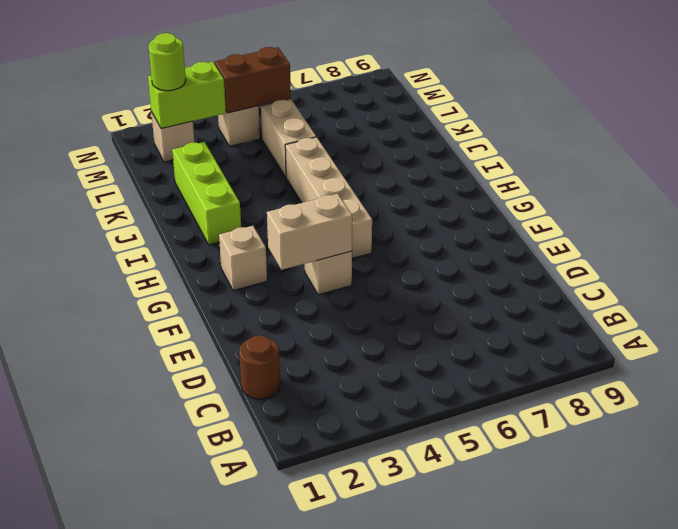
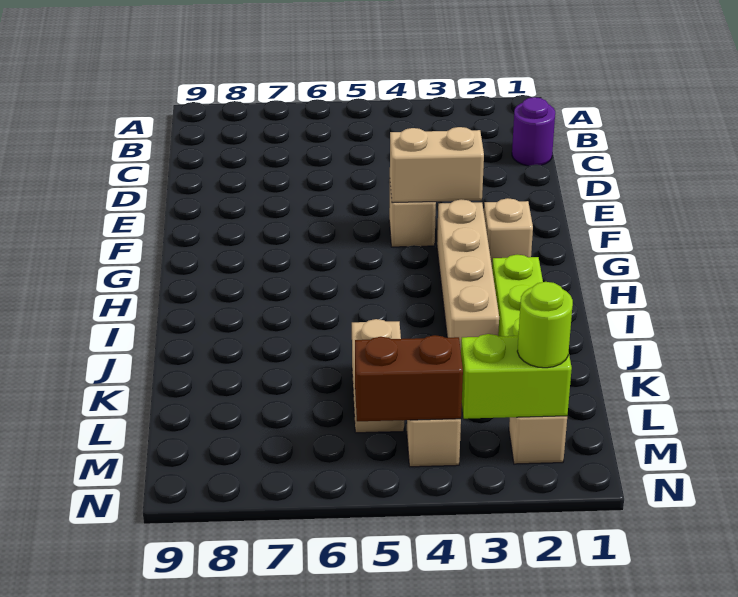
brown 1x1 round brick [239,336,280,399] -> purple 1x1 round brick [512,97,555,166]
tan 1x4 brick [285,137,372,258] -> tan 1x4 brick moved to [437,199,499,350]

